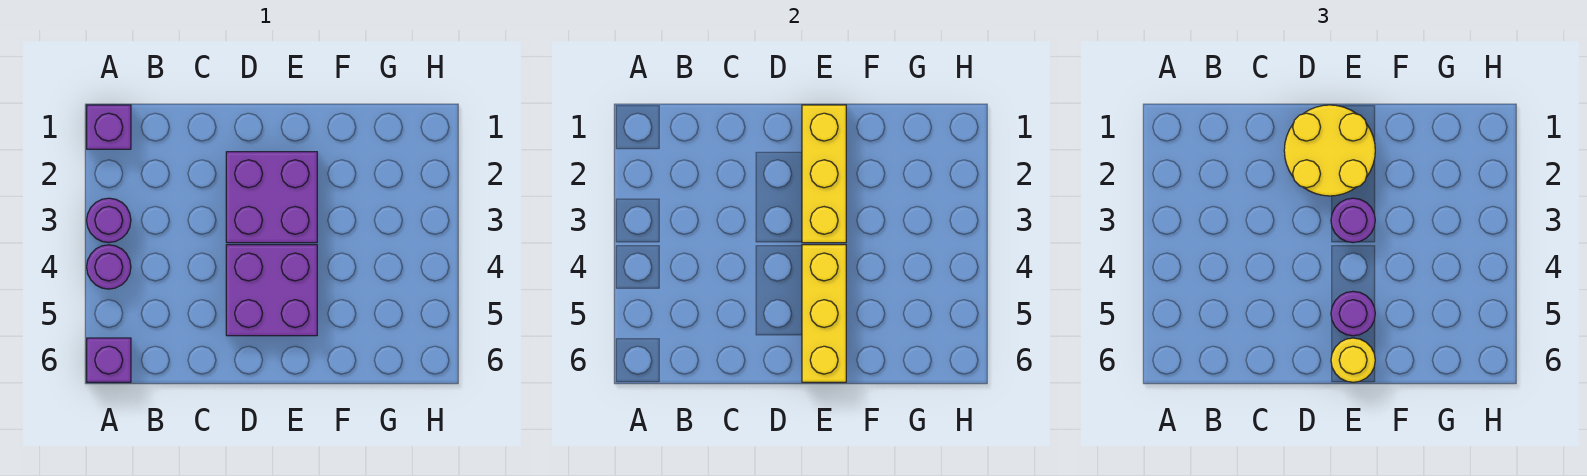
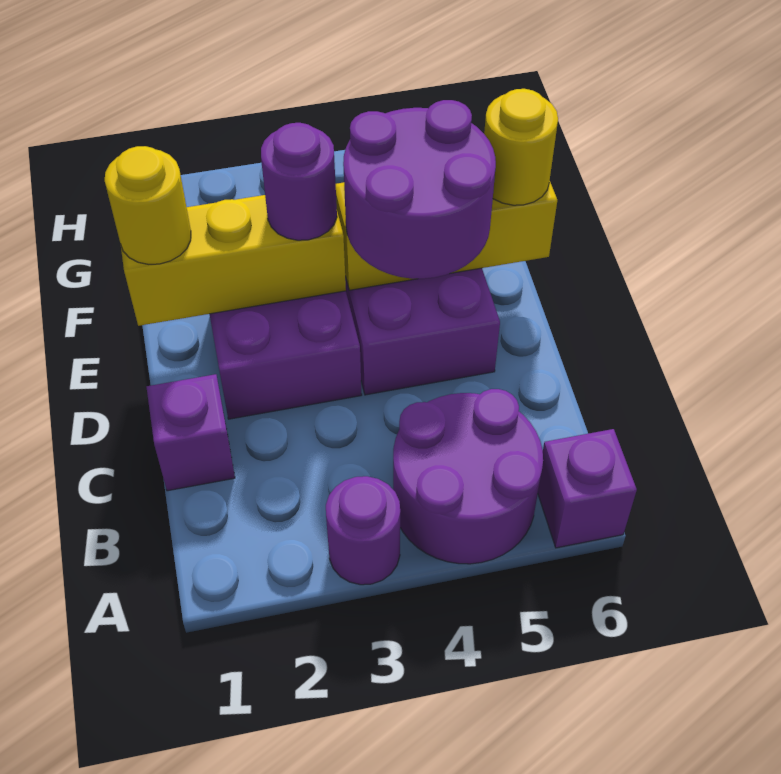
purple 1x1 brick [87,105,131,149] -> purple 1x1 brick moved to [147,374,235,491]
purple 1x1 round brick [87,245,131,289] -> purple 2x2 round brick [393,389,543,564]
yellow 2x2 round brick [1284,105,1375,196] -> yellow 1x1 round brick [105,146,191,264]
purple 1x1 round brick [1331,291,1375,336] -> purple 2x2 round brick [343,100,496,279]

